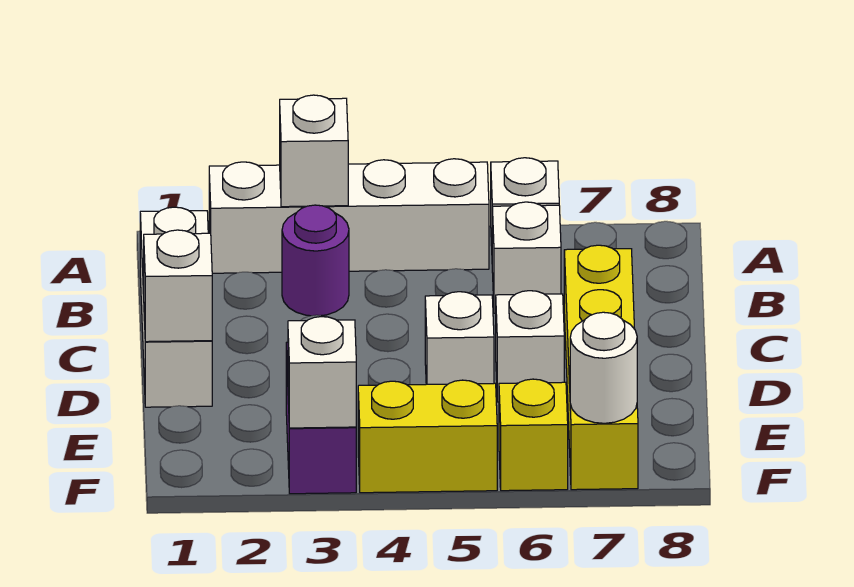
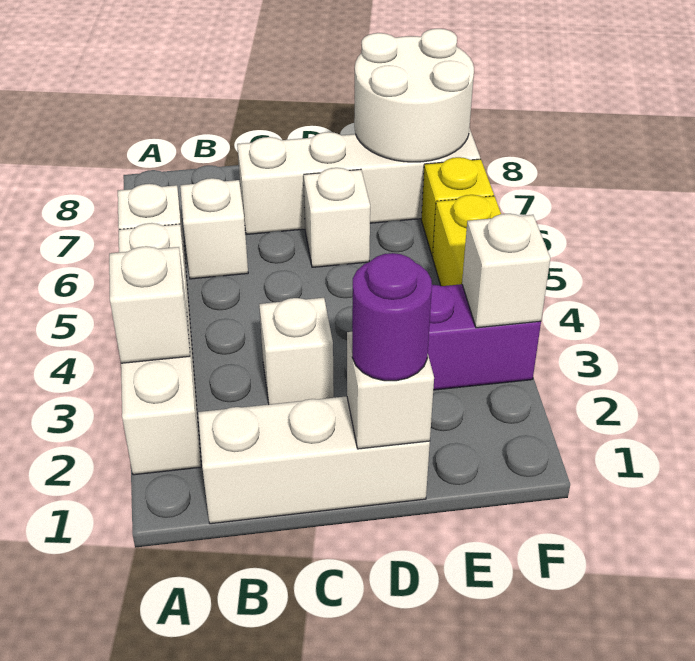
purple 1x1 round brick [282,205,349,316] -> purple 1x1 round brick moved to [352,253,432,381]
yellow 1x4 brick [564,245,638,490] -> white 1x4 brick [237,128,480,235]
white 1x1 brick [425,292,494,384] -> white 1x1 brick moved to [259,298,334,404]
white 1x1 round brick [570,312,637,423] -> white 2x2 round brick [354,29,474,162]

